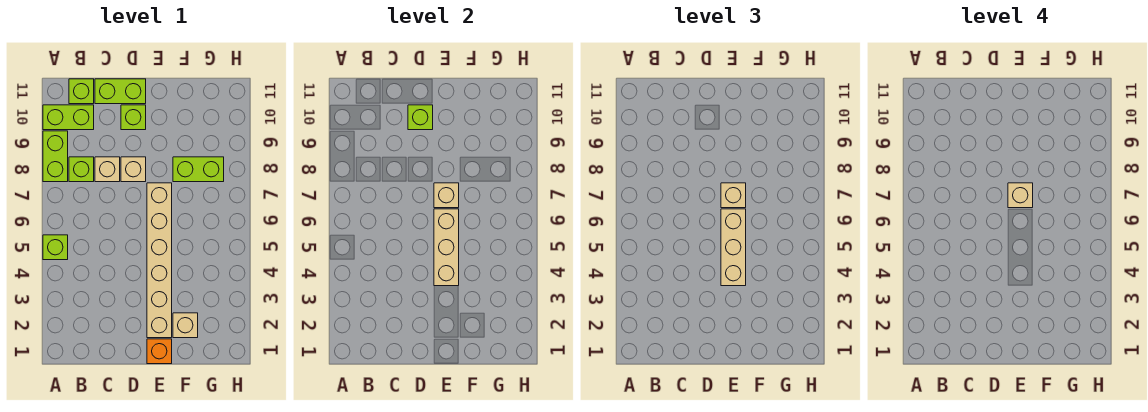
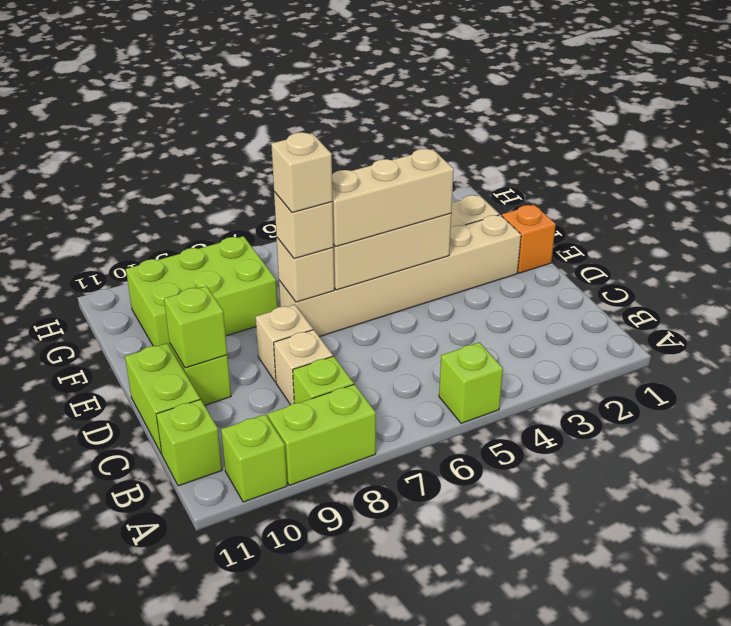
lime 1x2 brick [43,105,94,130] -> lime 1x1 brick [221,414,287,502]
lime 1x2 brick [173,157,224,182] -> lime 2x3 brick [126,236,278,347]

